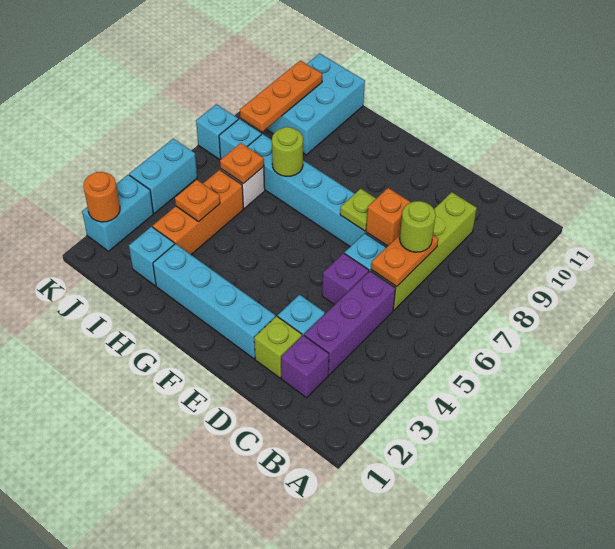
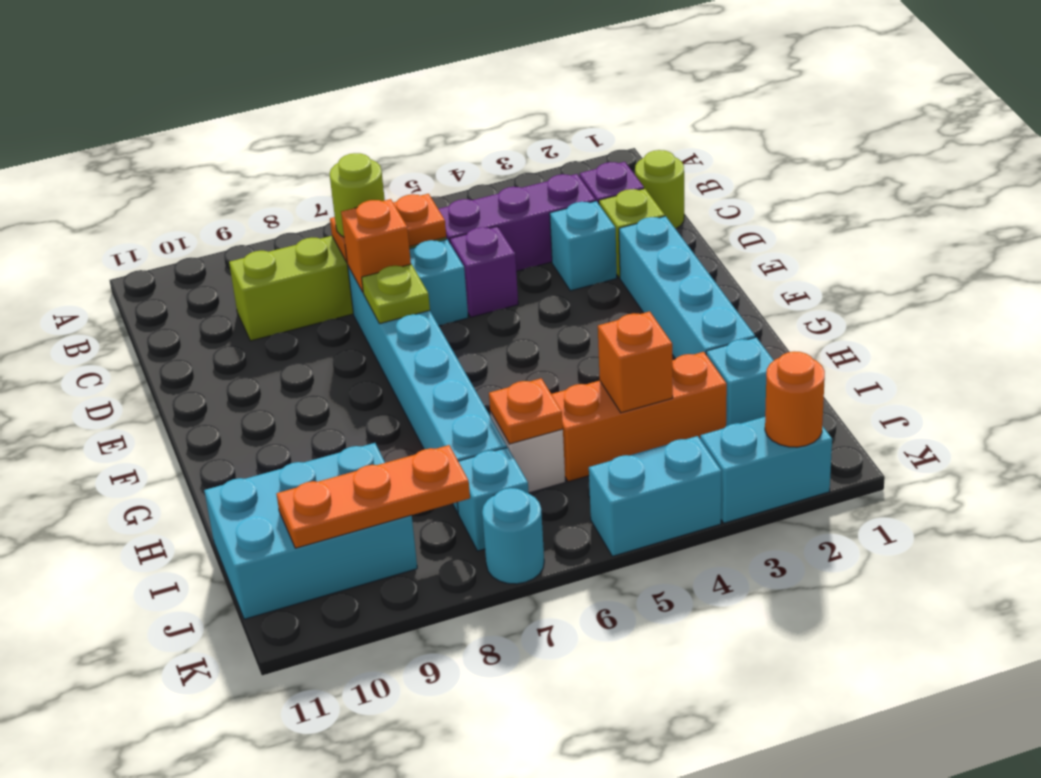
lime 1x1 round brick [272,127,303,176] -> lime 1x1 round brick moved to [635,150,684,229]
orange 1x1 plate [175,180,220,222] -> orange 1x1 brick [598,312,673,413]
cyan 1x1 brick [196,104,238,159] -> cyan 1x1 round brick [482,488,544,584]

